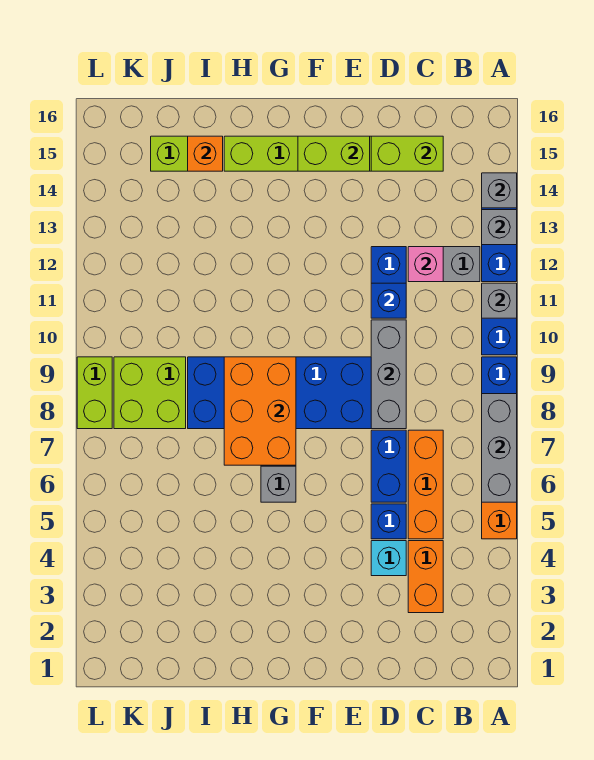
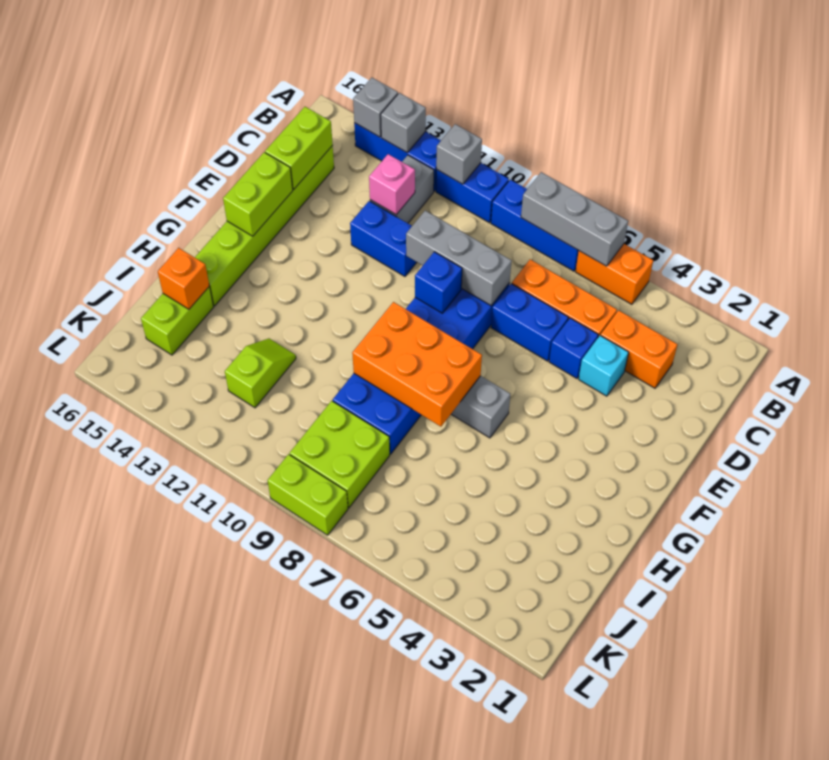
blue 1x1 brick [371,283,406,318] -> blue 1x1 brick moved to [415,252,462,313]
none -> lime 1x2 slope [225,339,296,408]

